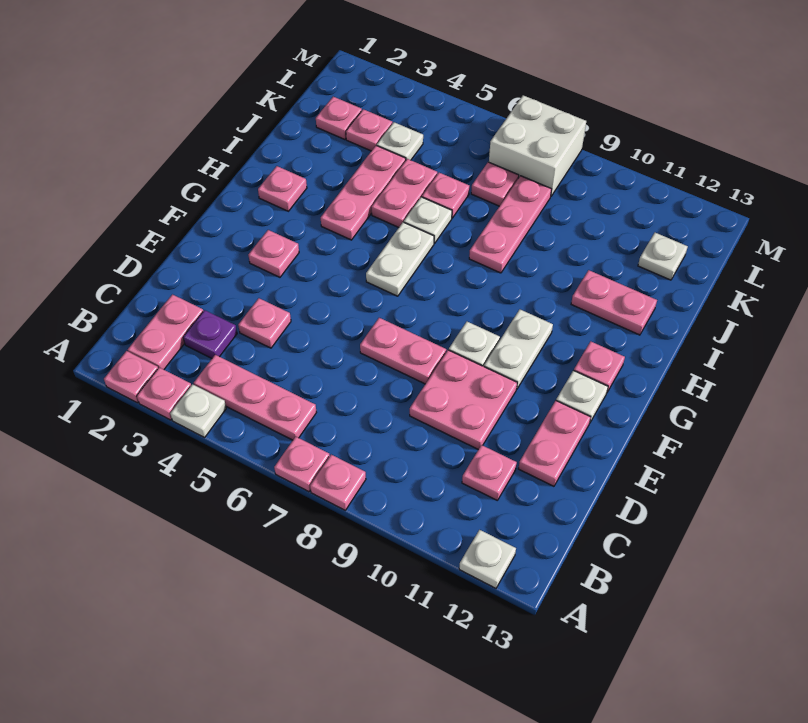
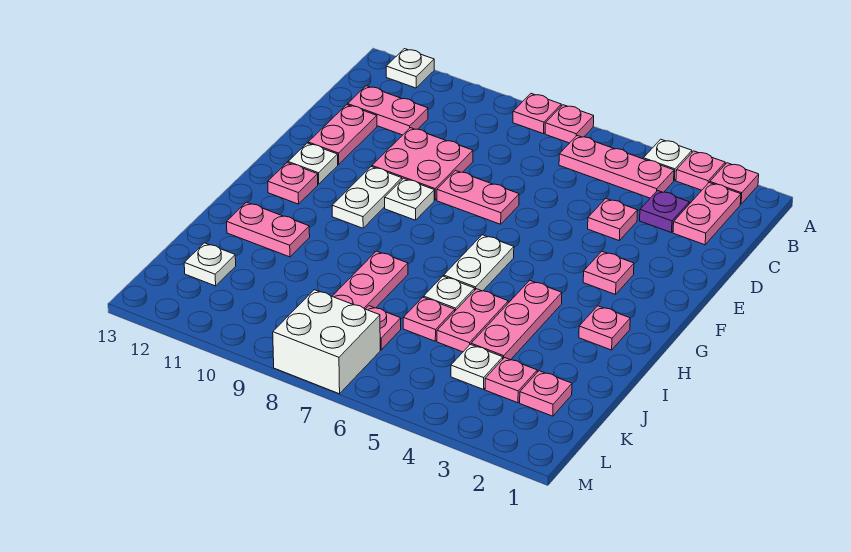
pink 1x1 plate [462,445,517,500] -> pink 1x2 plate [348,86,428,135]

